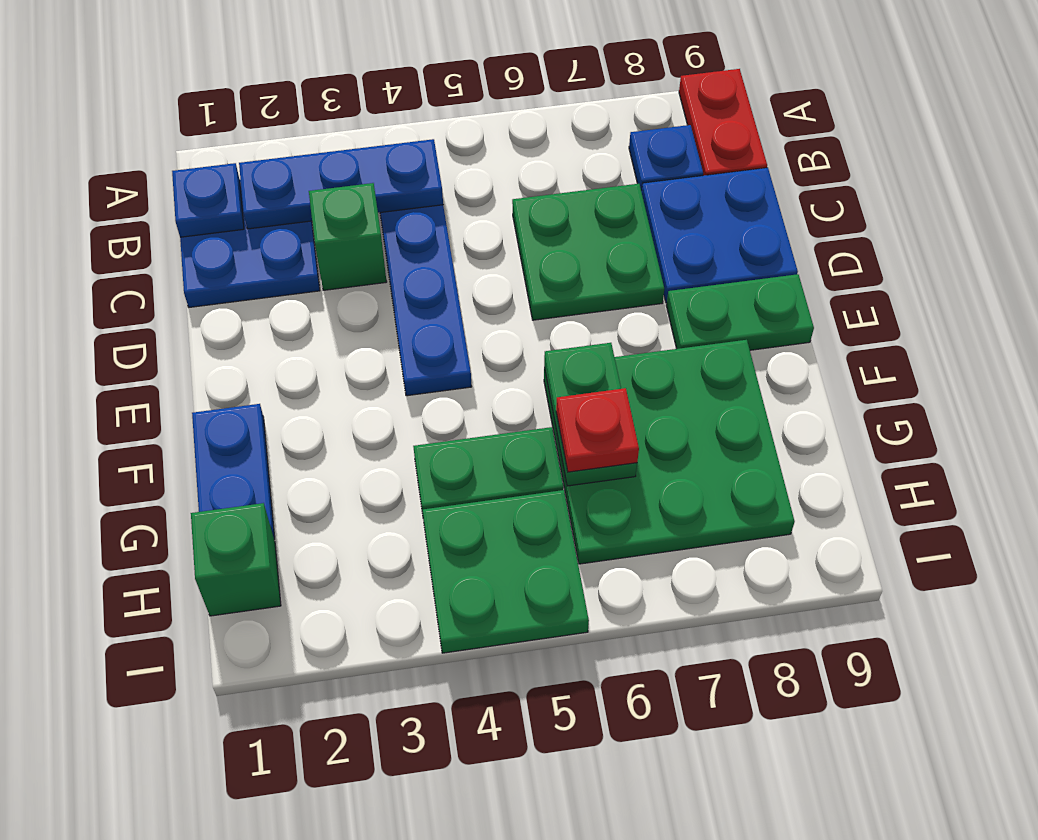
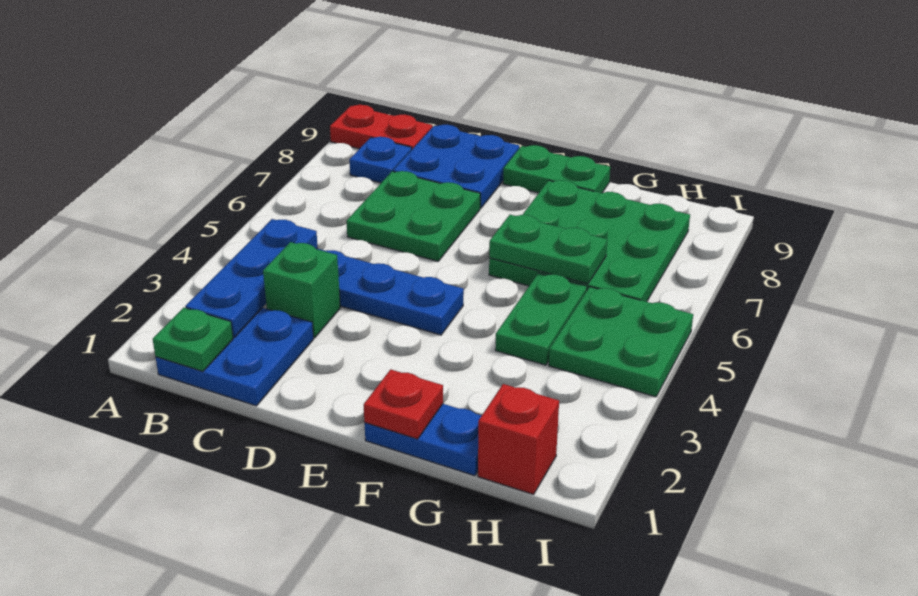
blue 1x1 plate [172,163,244,237] -> green 1x1 plate [153,308,233,371]
green 1x2 plate [666,274,814,350] -> green 1x2 plate turned to [503,145,610,193]
red 1x1 plate [556,388,639,472] -> red 1x1 plate moved to [364,369,443,439]
green 1x1 brick [191,503,281,616] -> red 1x1 brick [478,384,559,494]

